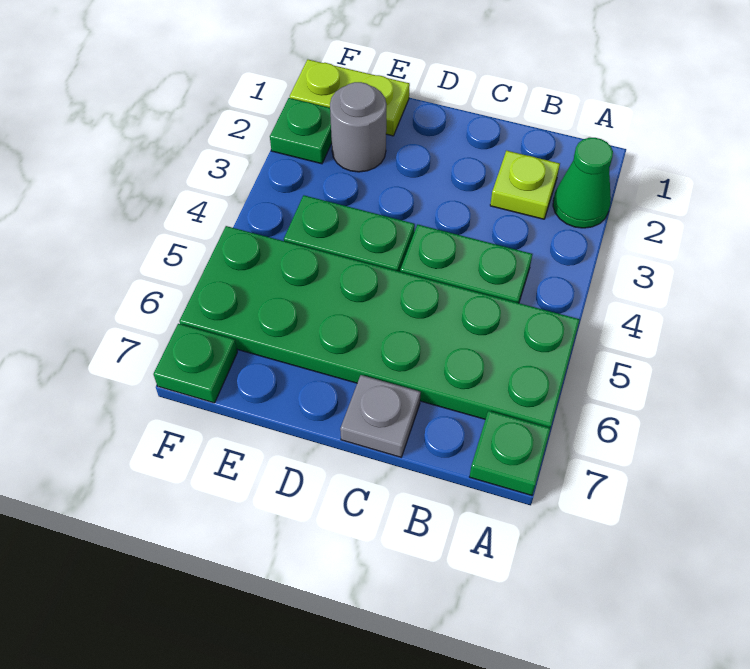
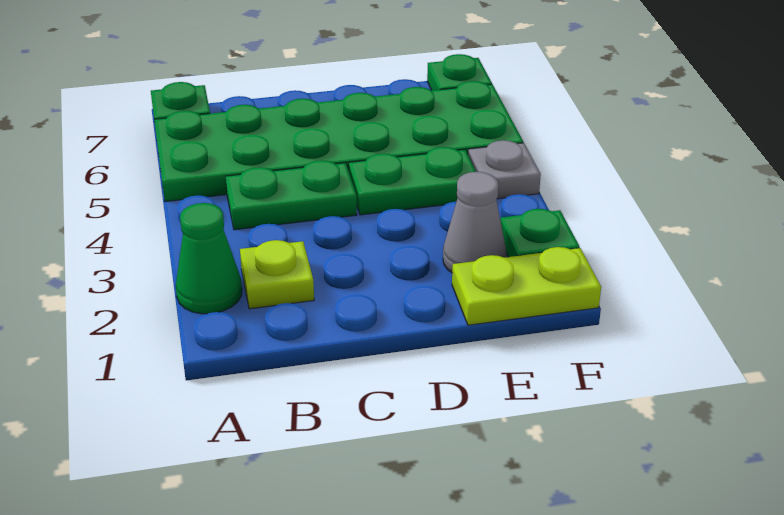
grey 1x1 plate [340,375,421,457] -> grey 1x1 plate moved to [468,140,541,199]
grey 1x1 round brick [330,82,387,172] -> grey 1x1 cone [443,172,506,273]

